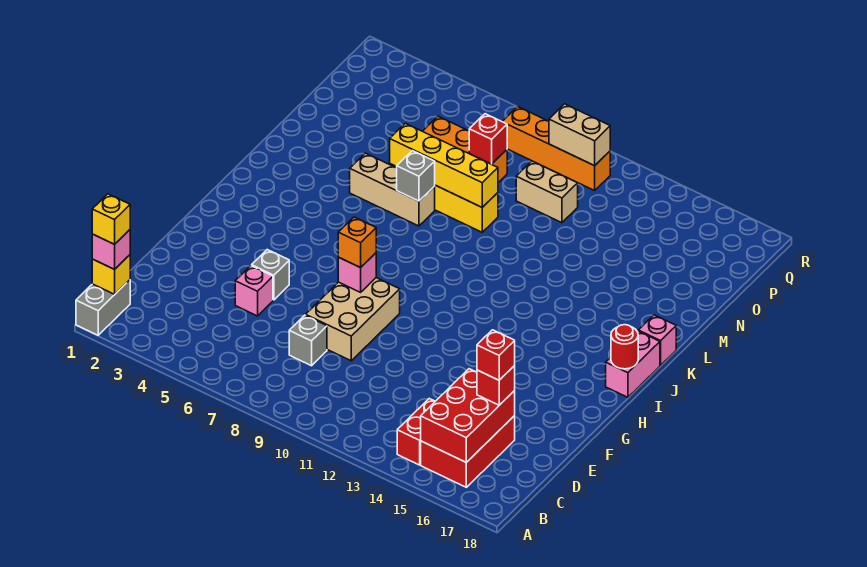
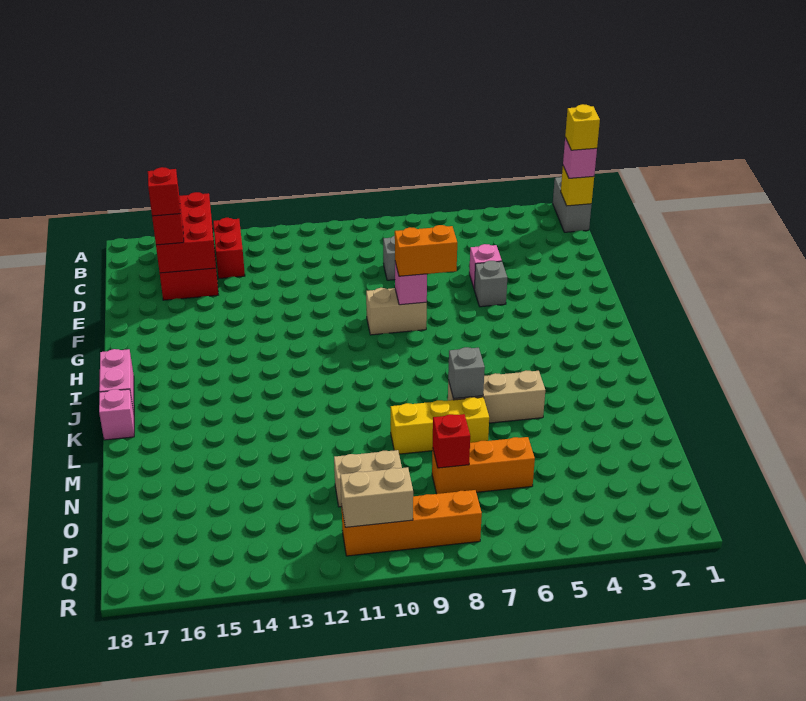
tan 2x3 brick [306,278,400,361] -> tan 1x2 brick [366,288,427,335]
orange 1x1 brick [338,217,376,268] -> orange 1x2 brick [395,225,457,276]
red 1x1 round brick [611,325,638,369] -> none
yellow 1x4 brick [390,123,498,207] -> none

